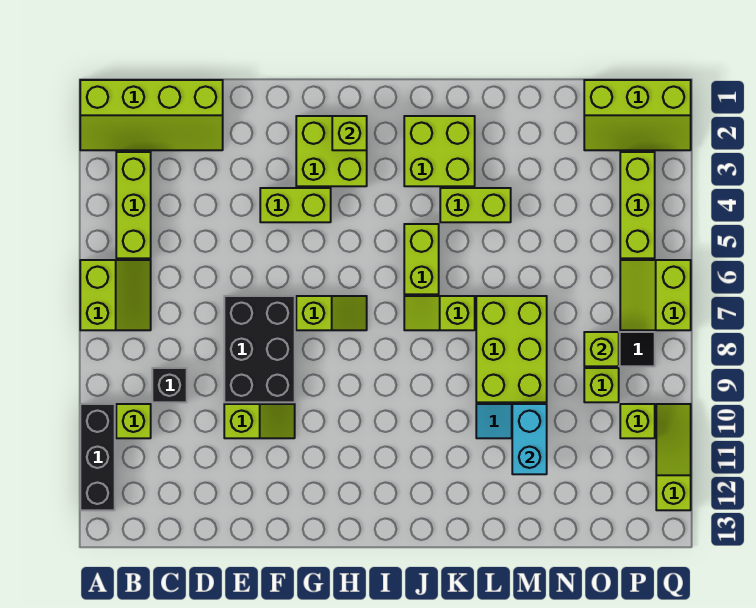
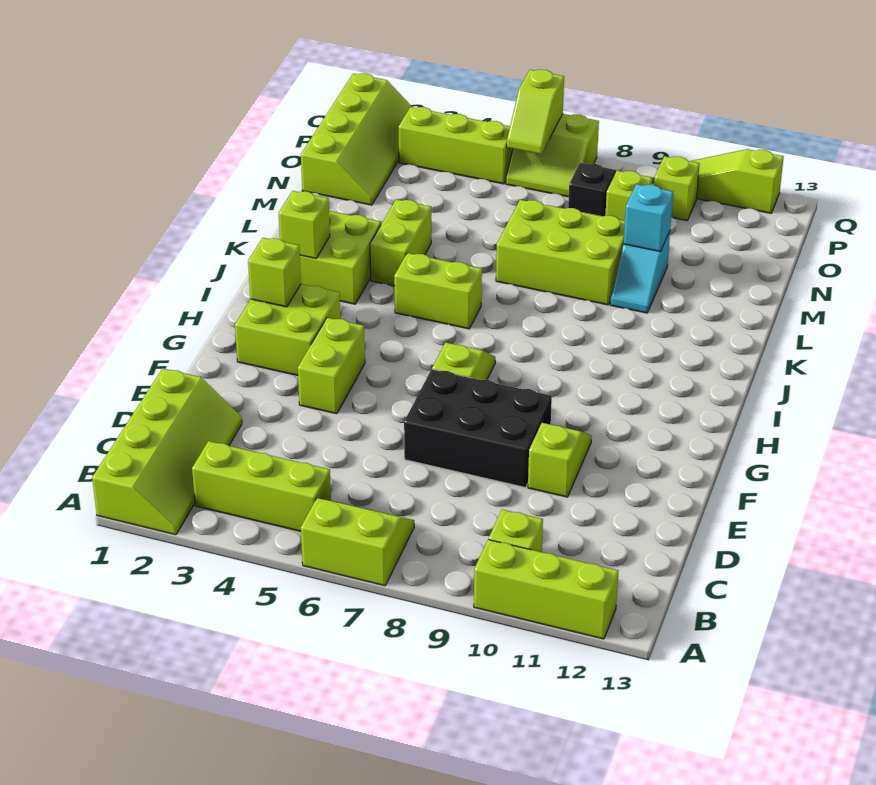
black 1x3 brick [80,404,115,510] -> lime 1x3 brick [474,540,619,639]
black 1x1 brick [152,368,187,402] -> none
lime 1x2 slope [404,296,475,330] -> lime 1x2 slope moved to [507,69,564,154]
cyan 1x2 brick [512,404,547,474] -> cyan 1x1 brick [624,184,673,252]
lime 2x3 slope [584,80,691,150] -> lime 2x4 slope [301,73,412,205]
lime 1x1 brick [584,332,619,366] -> lime 1x1 brick moved to [279,191,330,258]

